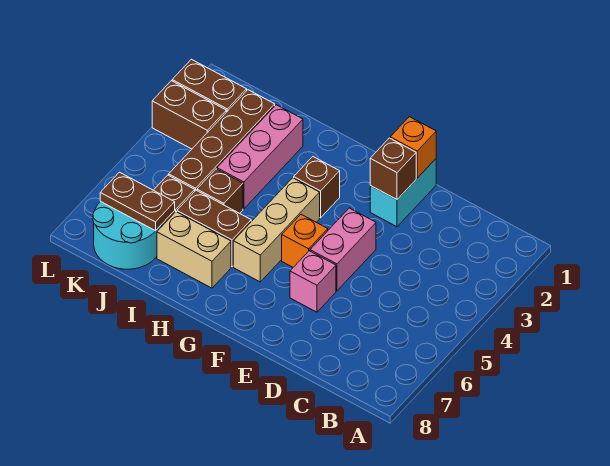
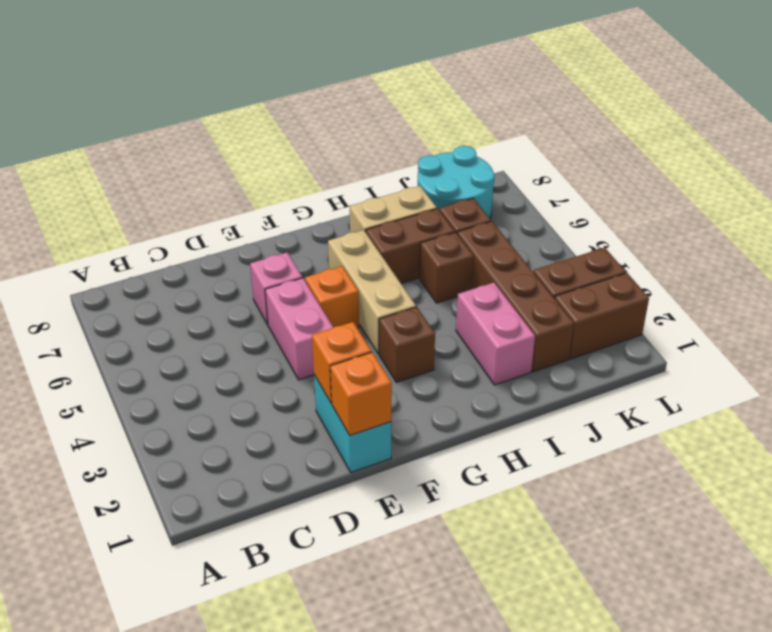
brown 1x1 brick [370,138,416,200] -> orange 1x1 brick [312,322,372,403]
pink 1x3 brick [217,105,303,209] -> pink 1x2 brick [456,283,535,385]
brown 1x2 plate [100,172,175,231] -> none

